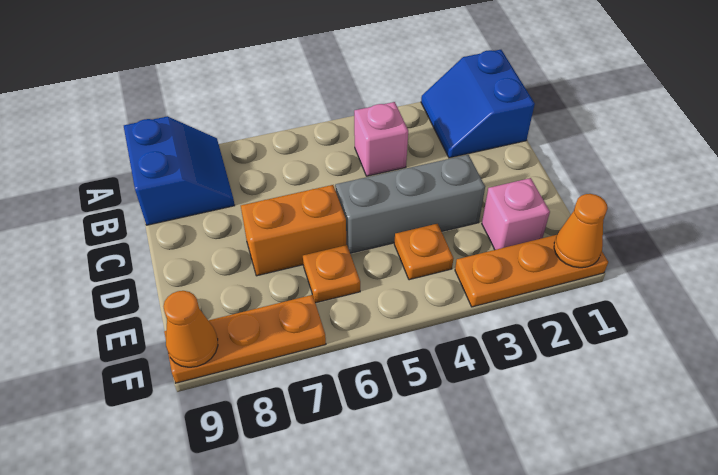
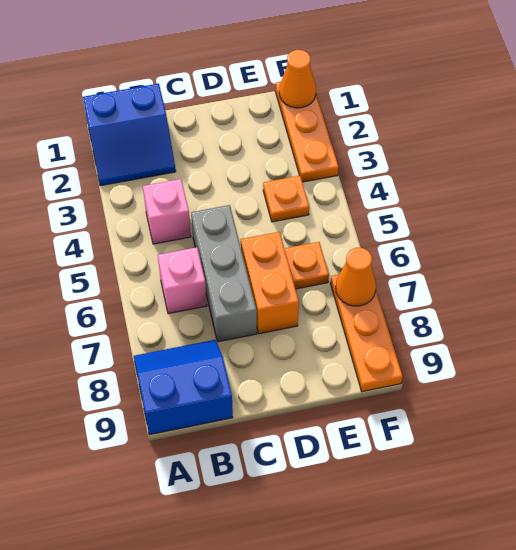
grey 1x3 brick [335,155,485,253] -> grey 1x3 brick moved to [191,205,257,342]
pink 1x1 brick [482,178,550,250] -> pink 1x1 brick moved to [158,247,207,314]
orange 1x1 cone [163,291,218,367] -> orange 1x1 cone moved to [336,248,376,306]

